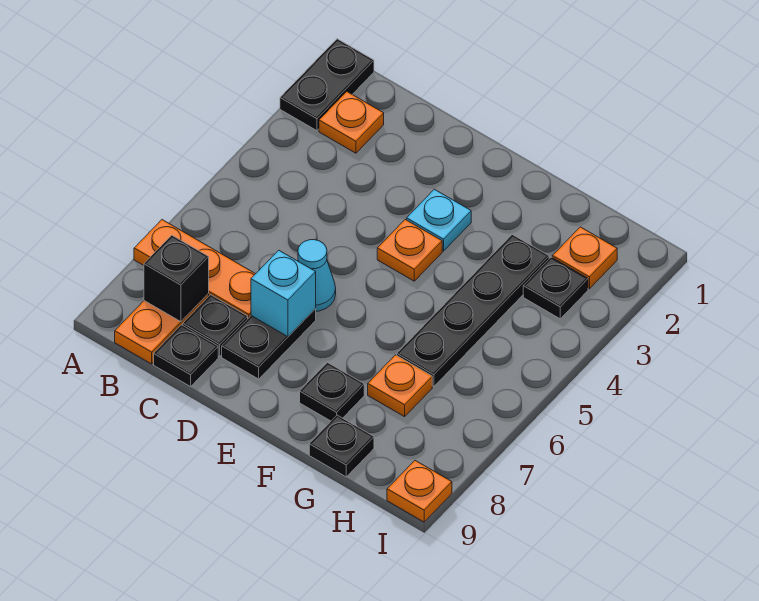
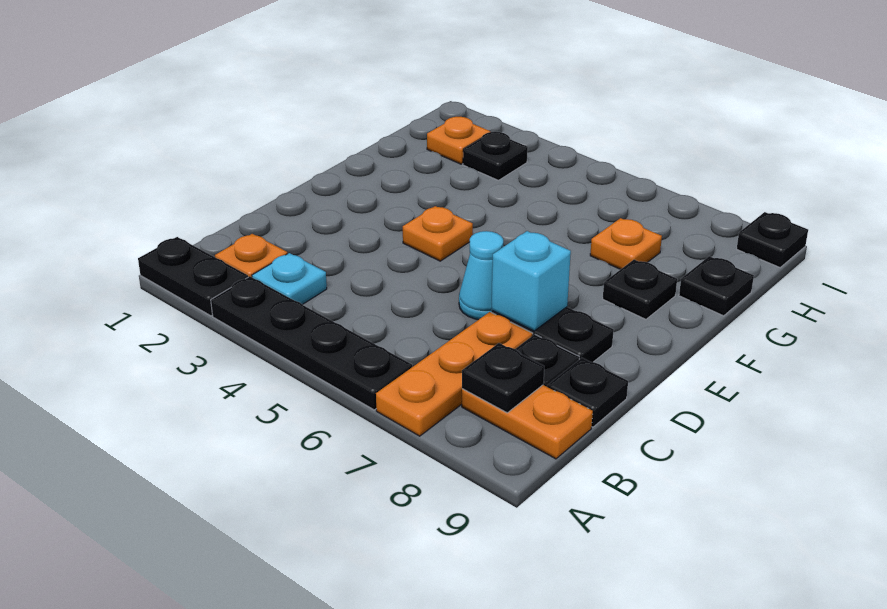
black 1x1 brick [144,235,209,322] -> black 1x1 plate [462,343,544,413]
cyan 1x1 plate [407,189,471,251] -> cyan 1x1 plate moved to [252,253,327,305]
black 1x4 plate [397,235,549,387] -> black 1x4 plate moved to [211,277,412,410]
orange 1x1 plate [387,461,452,522] -> black 1x1 plate [737,212,808,267]

